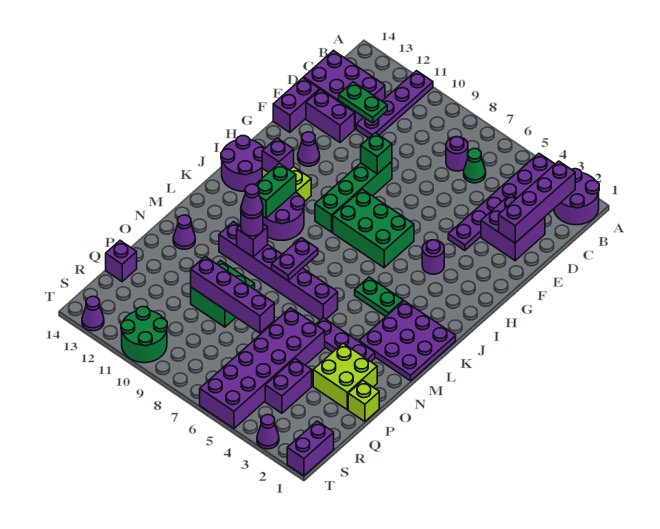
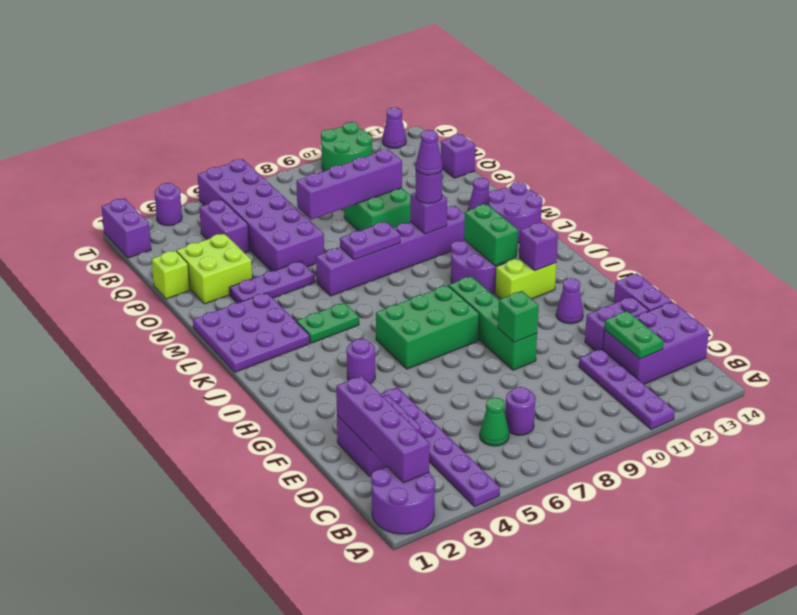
green 1x2 plate [339,82,387,123] -> green 1x2 plate turned to [604,311,663,359]
purple 2x2 round brick [221,136,265,191] -> purple 2x2 round brick moved to [488,182,543,243]
purple 1x2 plate [272,238,318,281] -> purple 1x2 plate turned to [340,222,400,260]
purple 1x1 cone [257,415,279,449] -> purple 1x1 round brick [155,183,182,226]

